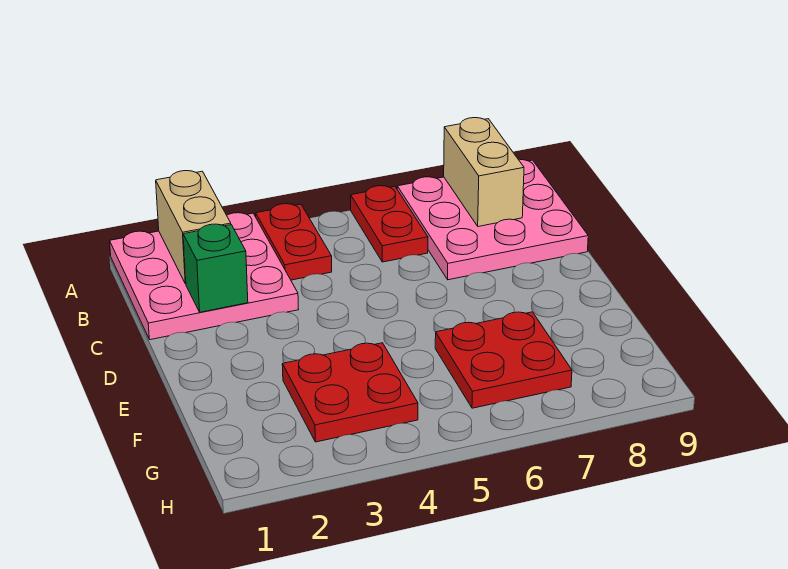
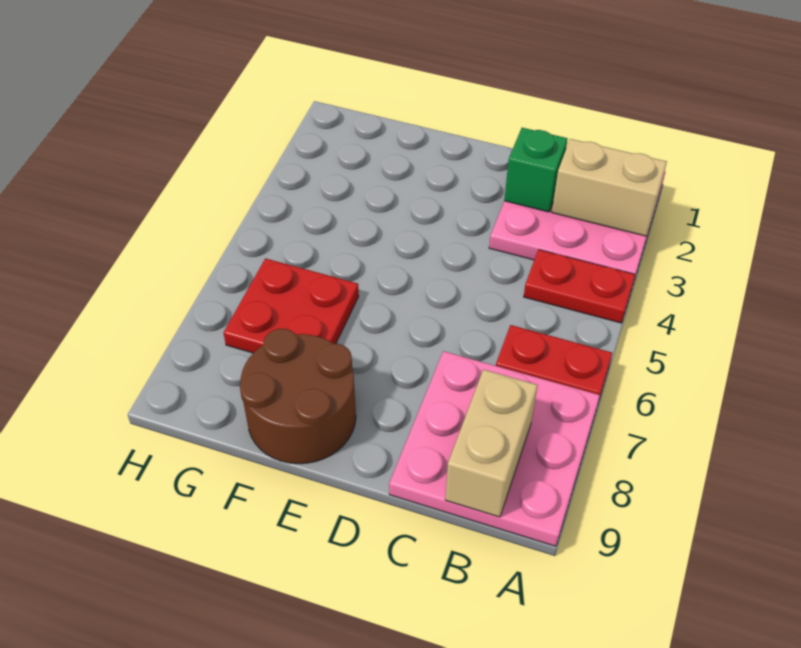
tan 1x2 brick [444,118,524,227] -> tan 1x2 brick turned to [445,369,538,517]
none -> brown 2x2 round brick [240,329,356,464]
red 2x2 plate [282,343,418,442] -> none

